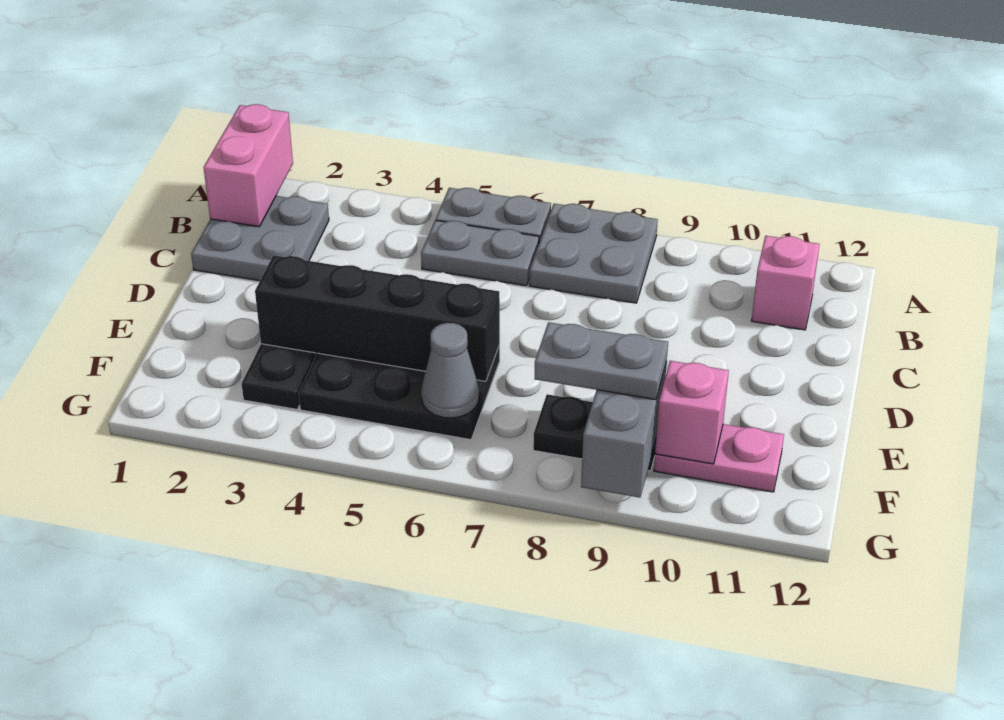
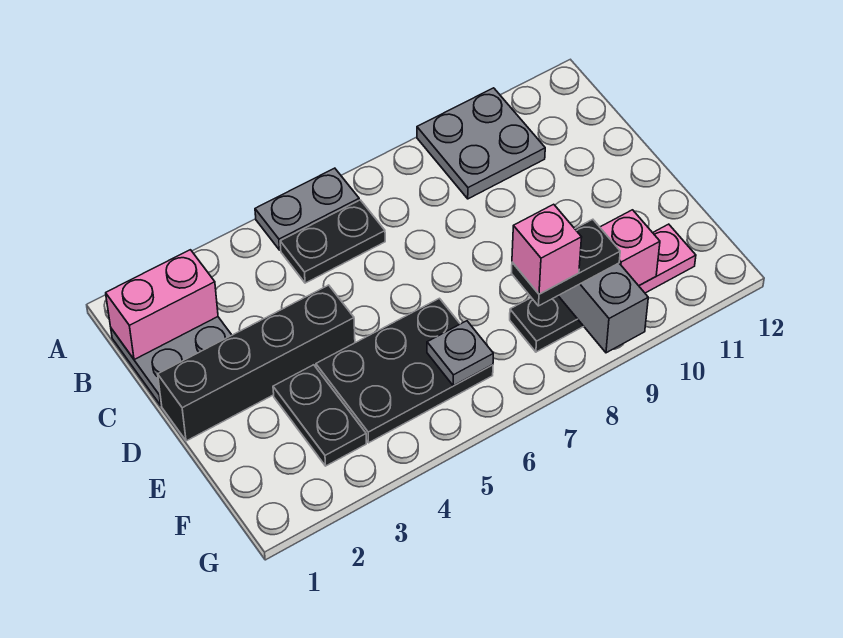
pink 1x2 brick [204,104,293,227] -> pink 1x2 brick turned to [106,250,218,360]
grey 2x2 plate [529,204,658,303] -> grey 2x2 plate moved to [417,88,545,199]
grey 1x2 plate [421,220,539,286] -> black 1x2 plate [280,200,385,283]
pink 1x1 brick [752,236,820,330] -> pink 1x1 brick moved to [512,204,582,294]
black 1x4 brick [255,255,500,381] -> black 1x4 brick moved to [158,285,355,441]
grey 1x1 cone [421,323,479,418] -> grey 1x1 plate [427,321,493,386]
grey 1x2 plate [535,322,668,400] -> black 1x2 plate [511,219,620,306]

